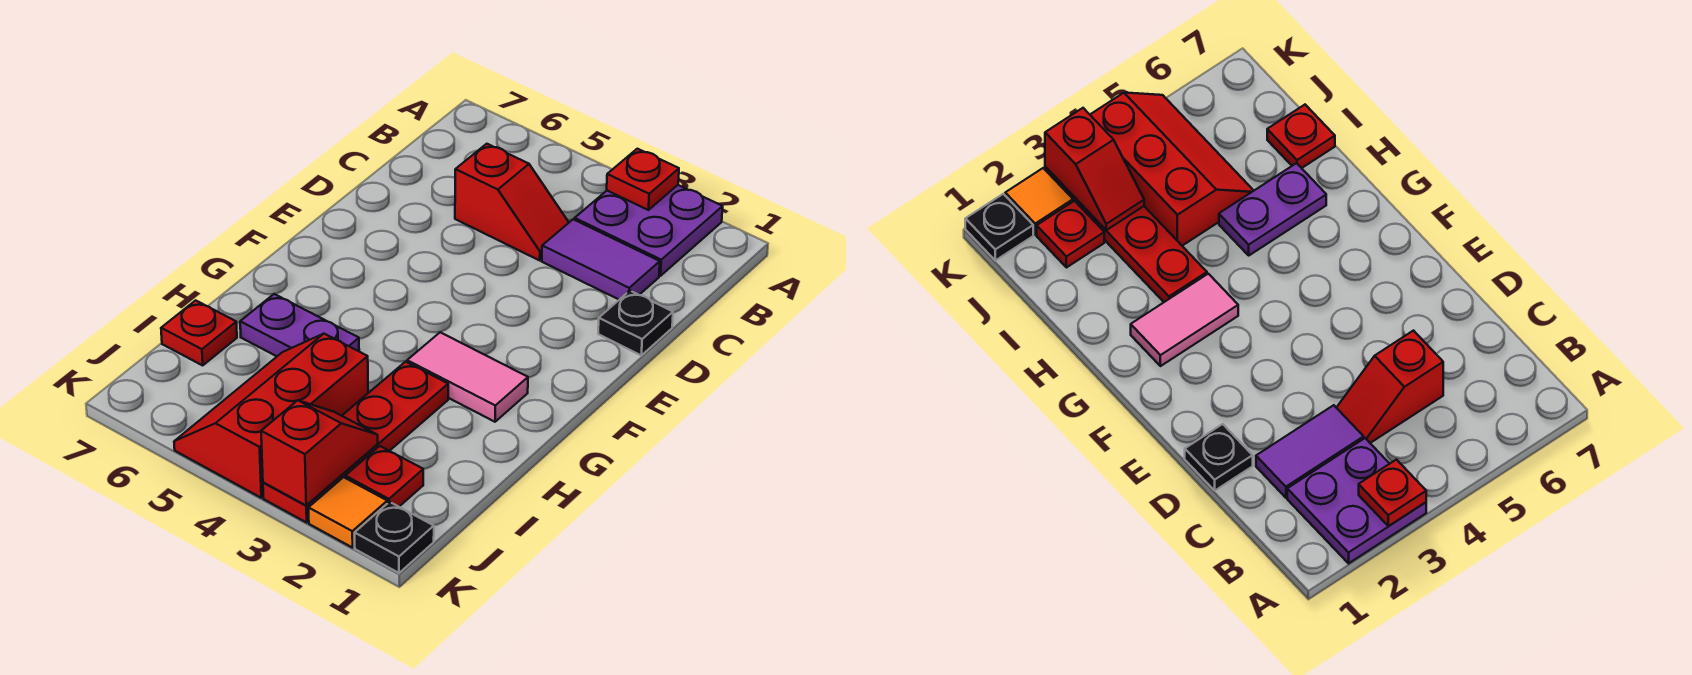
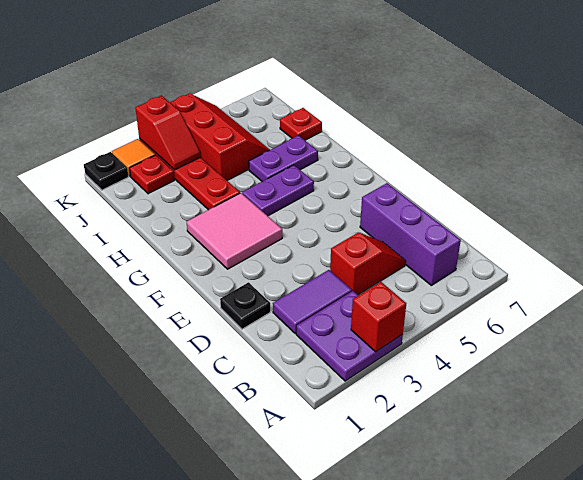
red 1x1 plate [607,149,679,210] -> red 1x1 brick [351,282,406,352]
none -> purple 1x3 brick [360,183,461,285]
red 1x2 slope [455,144,569,260] -> red 1x2 slope turned to [330,232,406,295]
pink 1x2 tile [407,332,528,422] -> pink 2x2 tile [187,193,282,269]
none -> purple 1x2 plate [242,165,314,216]

